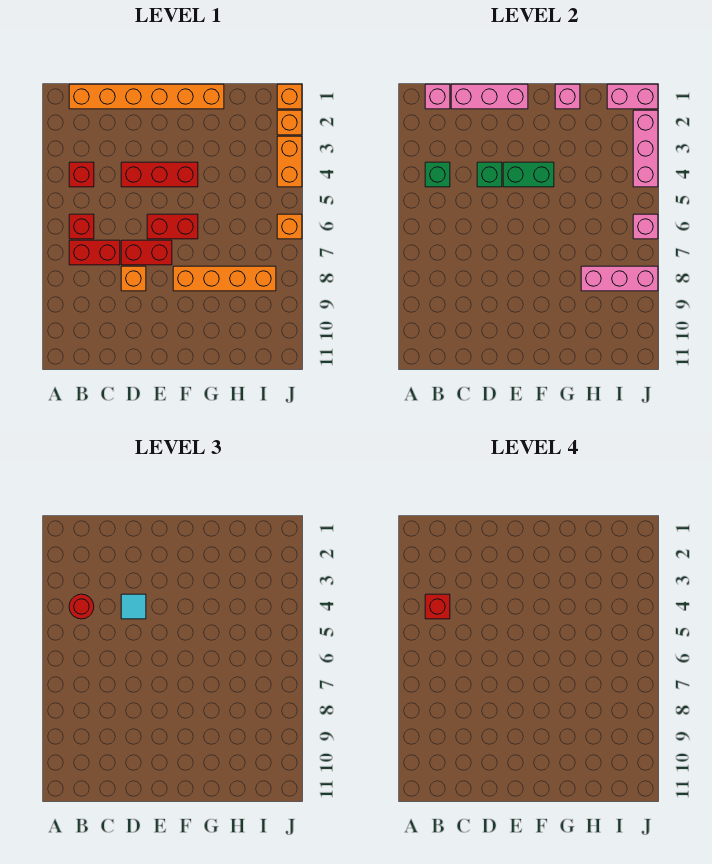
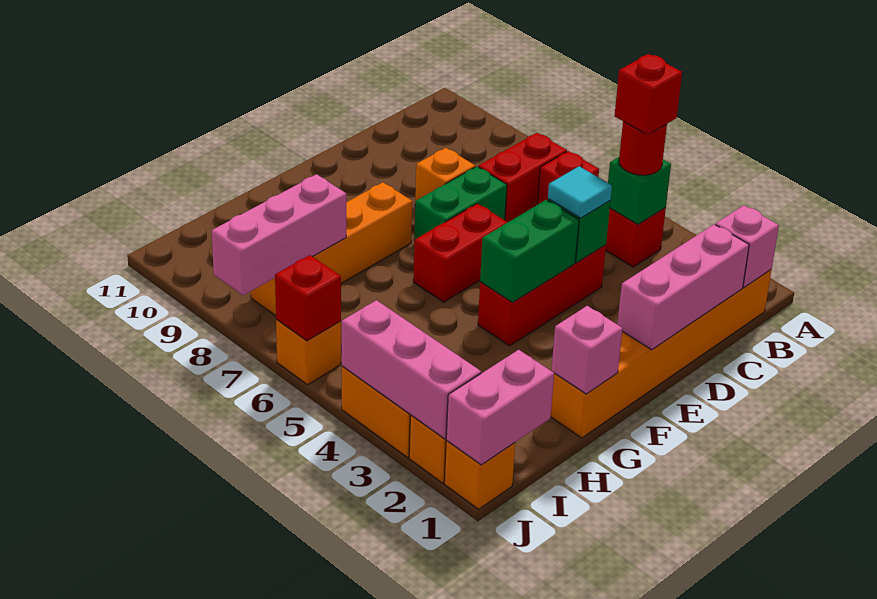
red 1x2 brick [121,240,172,265] -> green 1x2 brick [414,167,507,241]
pink 1x1 brick [633,214,658,239] -> red 1x1 brick [275,255,341,341]

